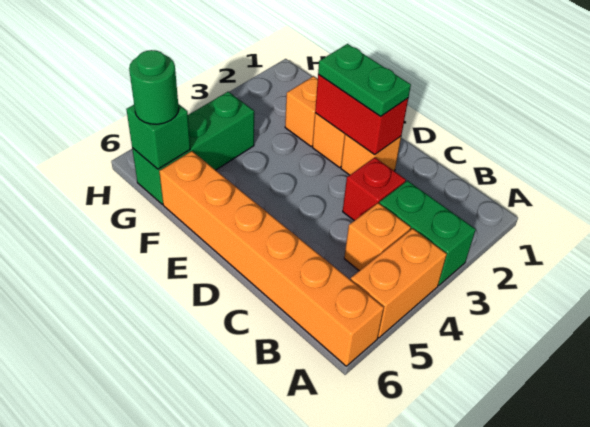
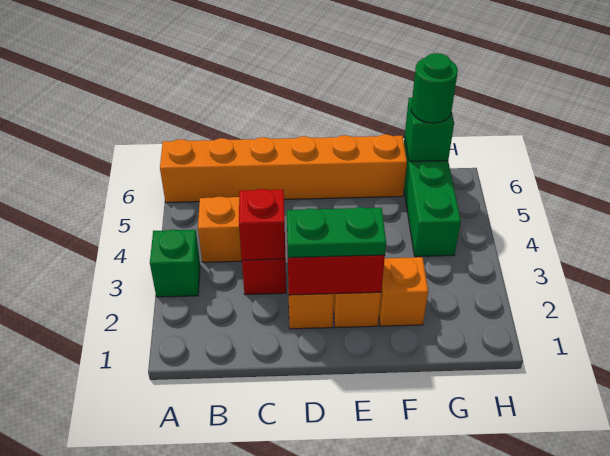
green 1x2 brick [379,181,476,285] -> green 1x1 brick [150,230,200,297]
orange 1x2 brick [351,229,447,338] -> none
none -> red 1x1 brick [239,189,285,260]

